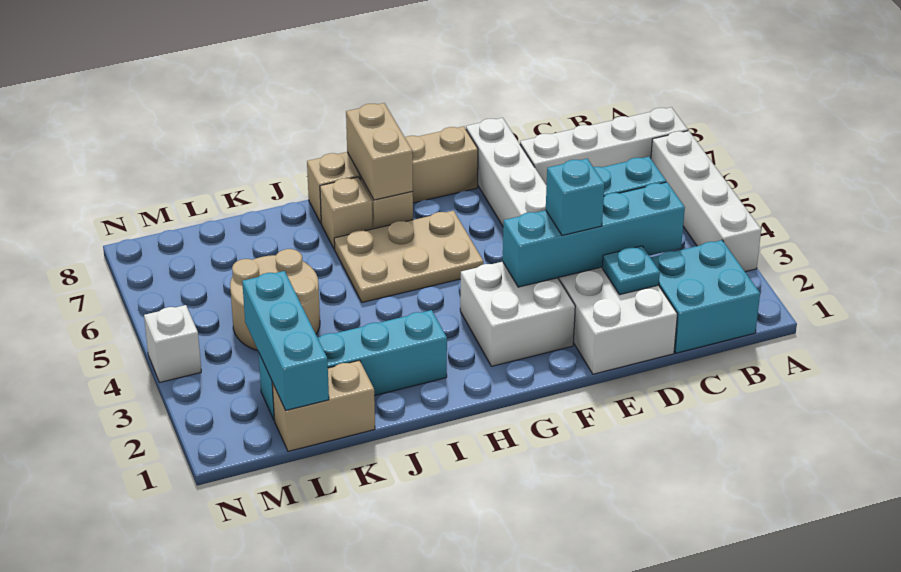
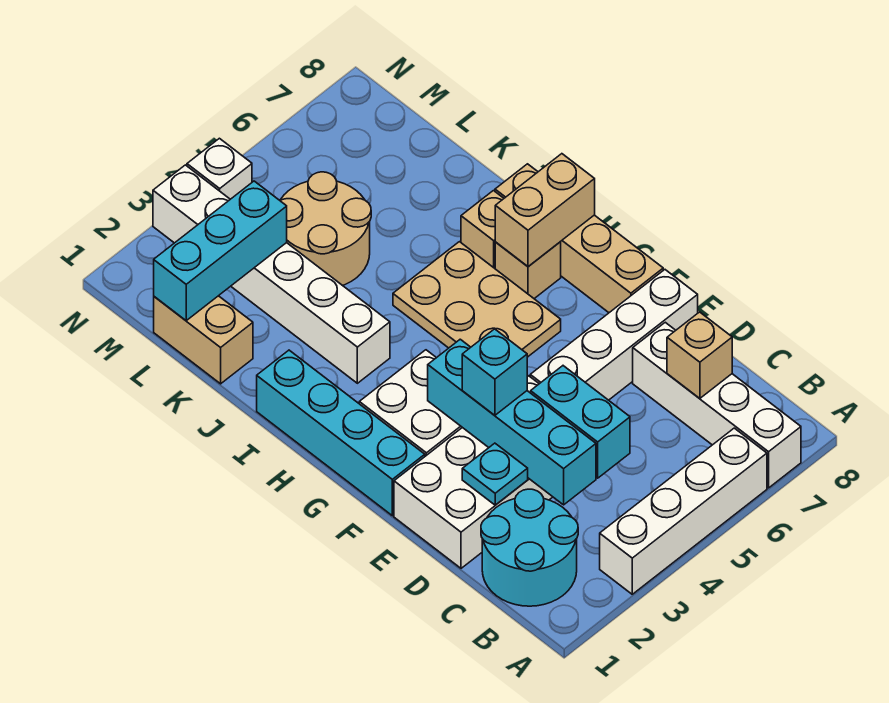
cyan 2x2 brick [650,240,760,353] -> cyan 2x2 round brick [481,489,578,606]
none -> tan 1x1 brick [667,312,732,399]
cyan 1x4 brick [259,310,447,421] -> cyan 1x4 brick moved to [257,350,425,516]
none -> white 1x6 brick [153,165,390,383]

